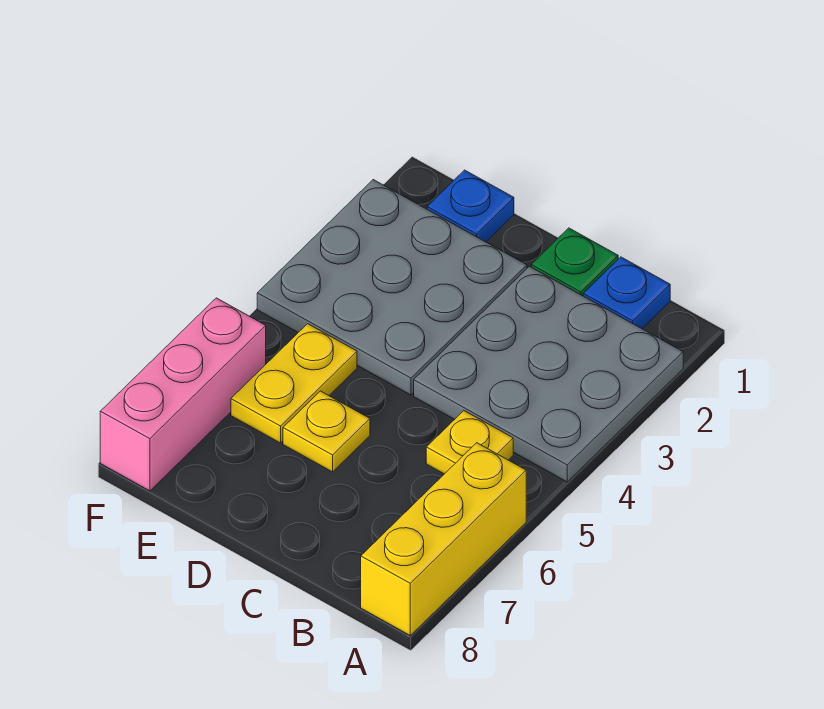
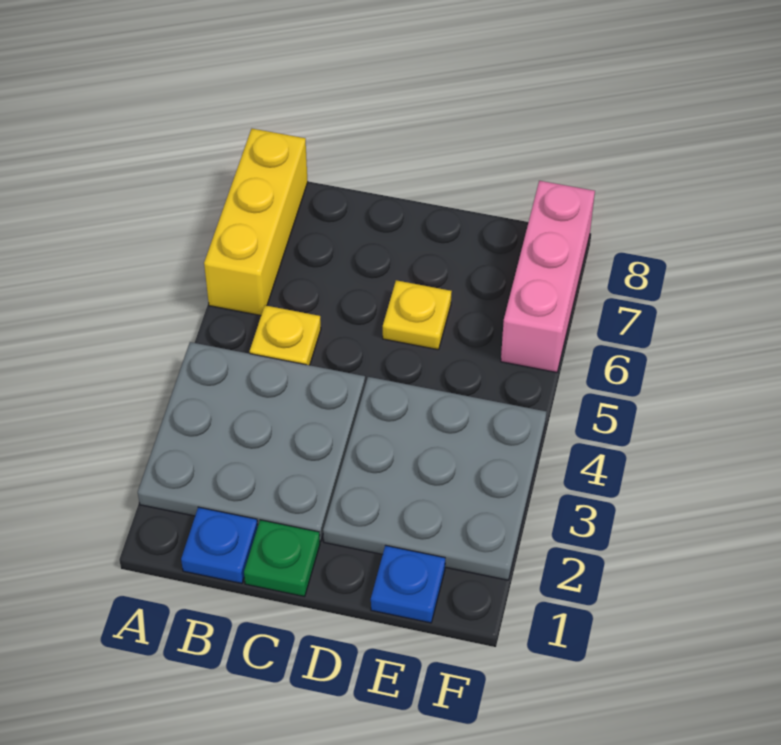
yellow 1x2 plate [231,324,357,443] -> none

